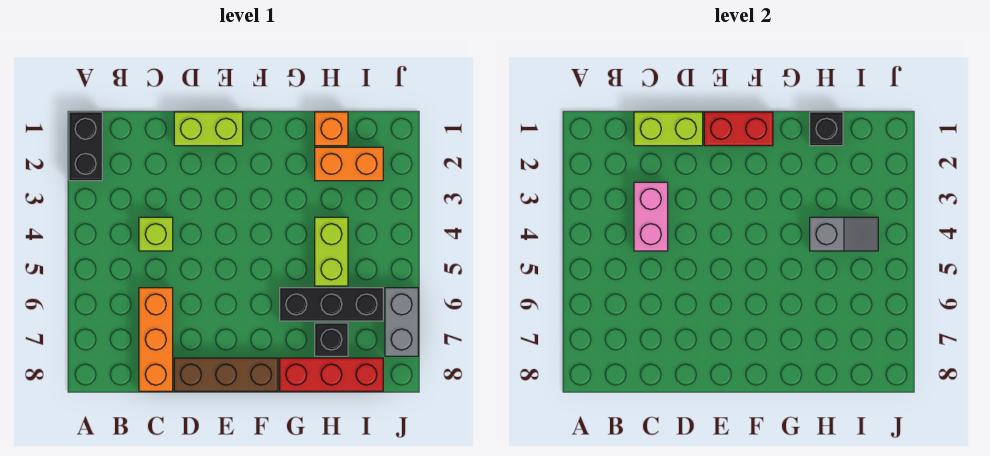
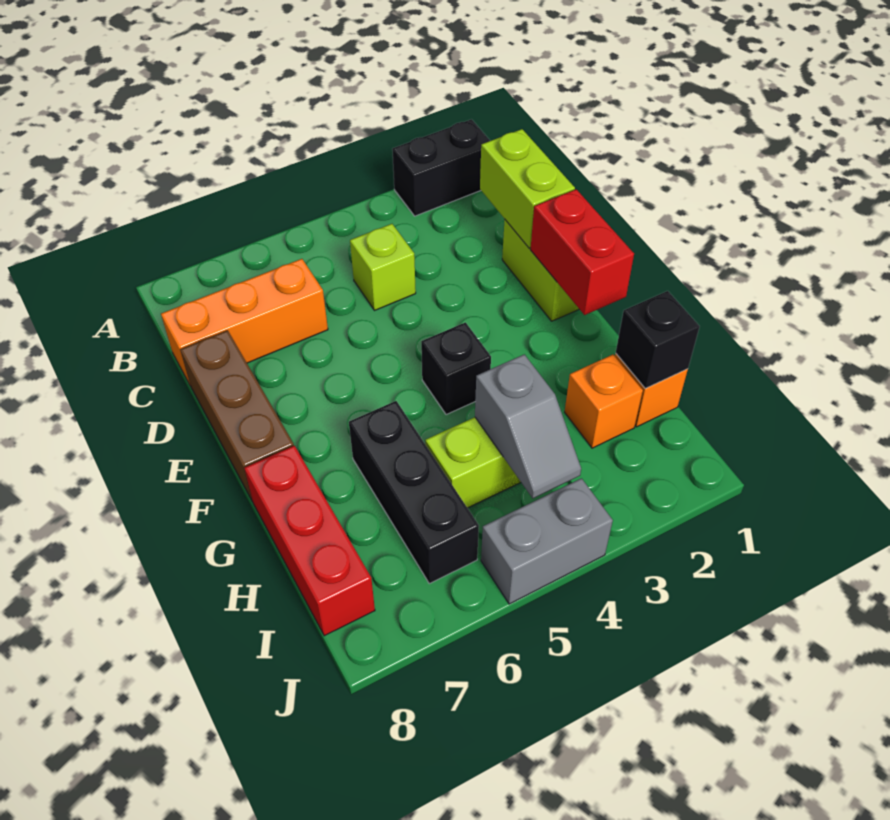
pink 1x2 brick [634,182,668,251] -> none
orange 1x2 brick [315,147,383,181] -> orange 1x1 brick [565,355,643,448]
black 1x1 brick [315,323,348,356] -> black 1x1 brick moved to [421,322,491,415]
grey 1x2 brick [385,288,418,356] -> grey 1x2 brick moved to [481,478,613,604]

